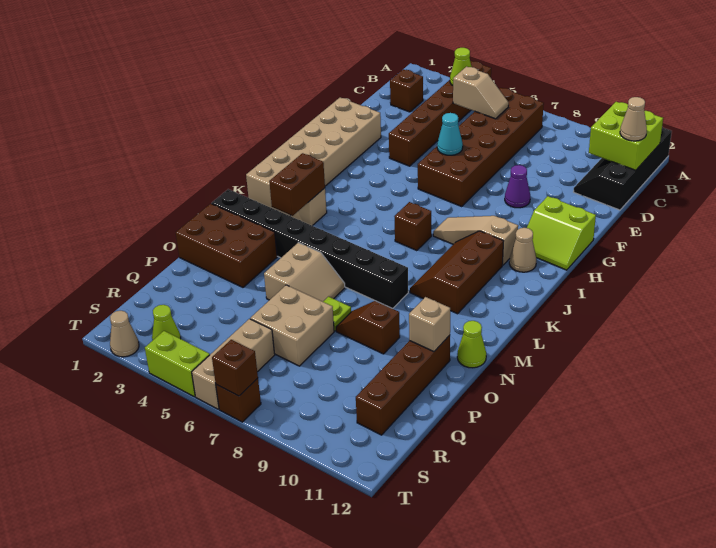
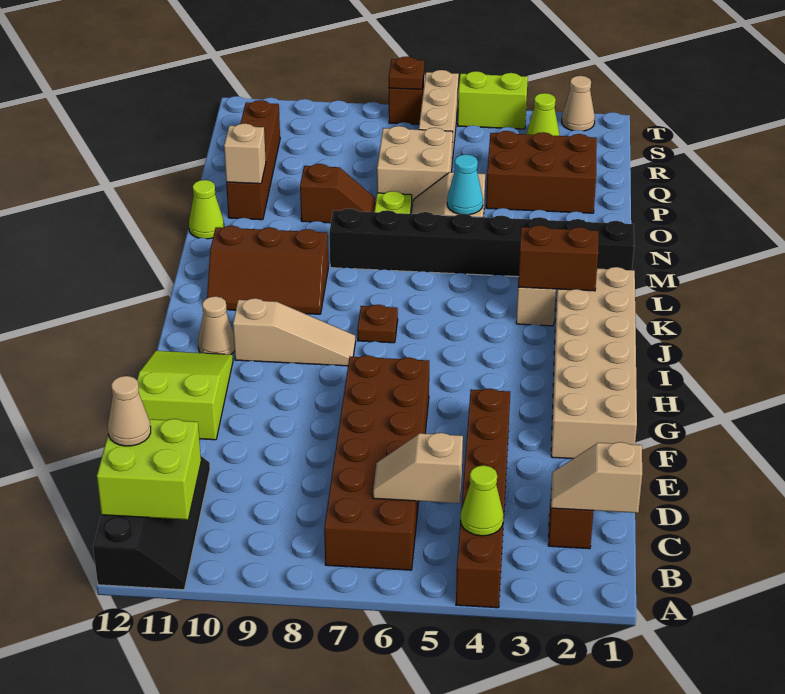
none -> tan 1x2 slope [551,442,642,513]
cyan 1x1 cone [437,113,463,155] -> cyan 1x1 cone moved to [447,154,483,215]
purple 1x1 cone [505,165,530,208] -> none
lime 2x2 slope [527,196,596,270] -> lime 2x3 slope [137,351,233,440]
brown 1x1 brick [394,202,431,251] -> brown 1x1 plate [357,305,398,343]
brown 2x3 slope [410,231,503,314] -> brown 2x3 slope turned to [207,226,328,314]
brown 1x2 brick [269,153,325,216] -> brown 1x2 brick turned to [518,225,598,291]
brown 2x3 brick [176,204,277,287] -> brown 2x3 brick moved to [486,131,597,213]
brown 1x1 brick [212,340,258,396] -> brown 1x1 plate [389,57,424,89]

